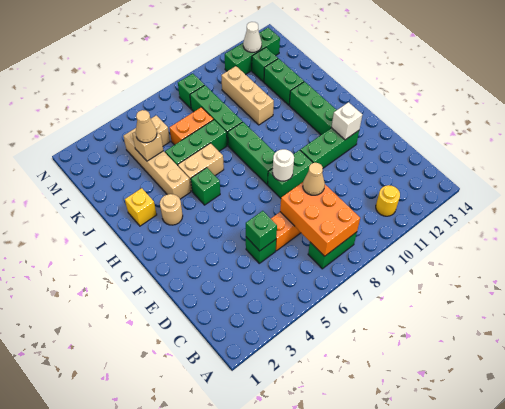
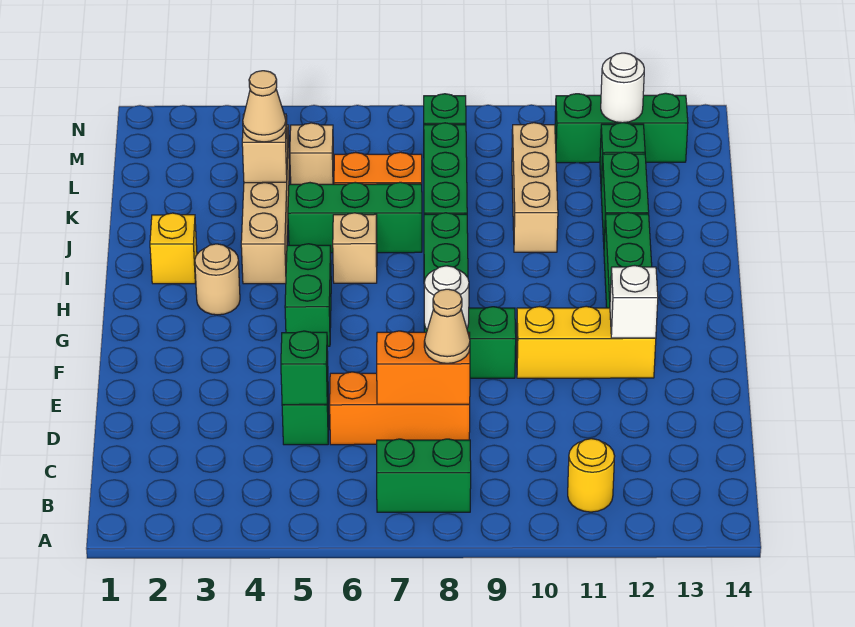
orange 2x3 brick [280,182,360,256] -> orange 1x2 brick [377,331,470,404]
green 1x3 brick [300,128,359,168] -> yellow 1x3 brick [516,306,656,378]
green 1x1 brick [191,168,220,205] -> green 1x2 brick [285,244,331,346]
tan 1x2 brick [178,143,224,191] -> tan 1x1 brick [333,213,377,283]
white 1x1 cone [243,22,262,52] -> white 1x1 round brick [601,53,644,123]

